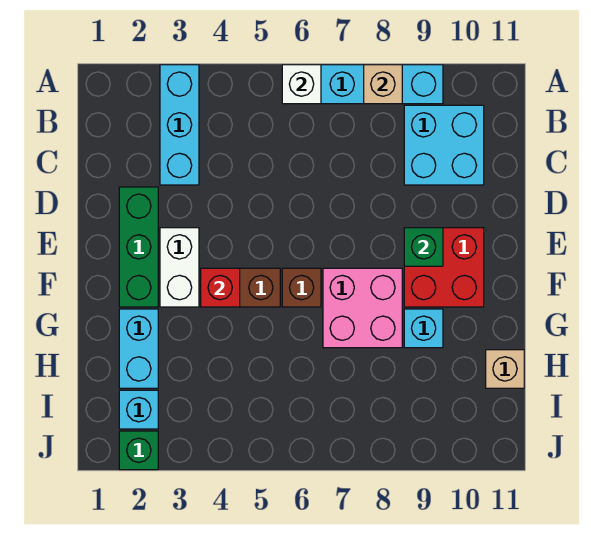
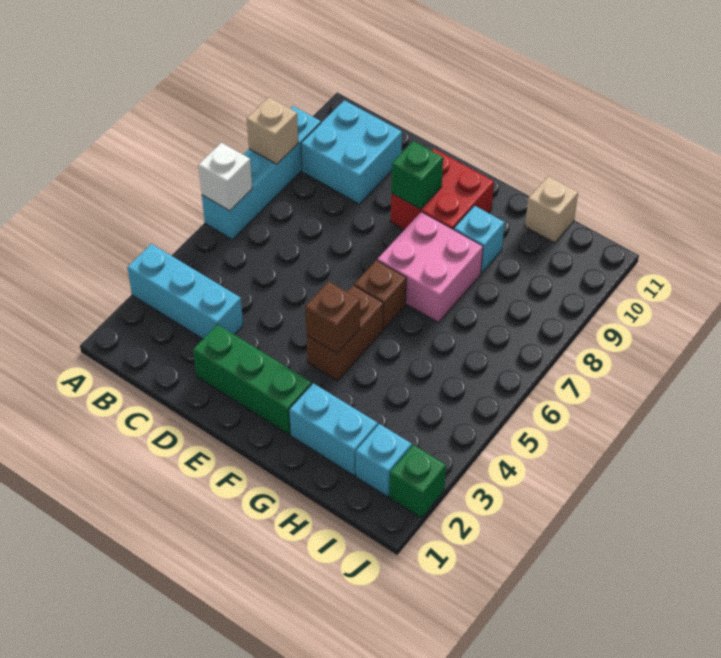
white 1x2 brick [160,228,199,307] -> none
red 1x1 brick [201,268,240,307] -> brown 1x1 brick [305,282,360,353]

